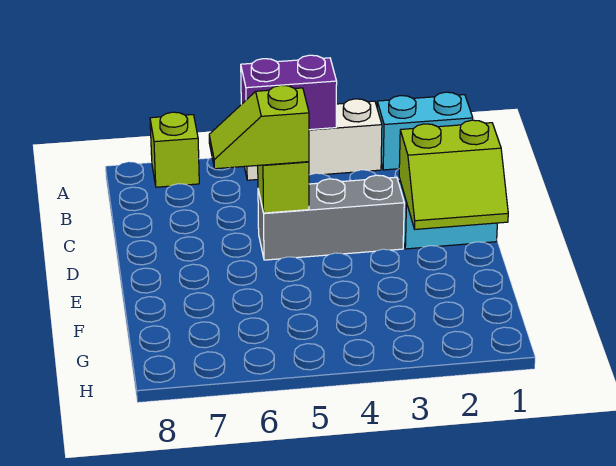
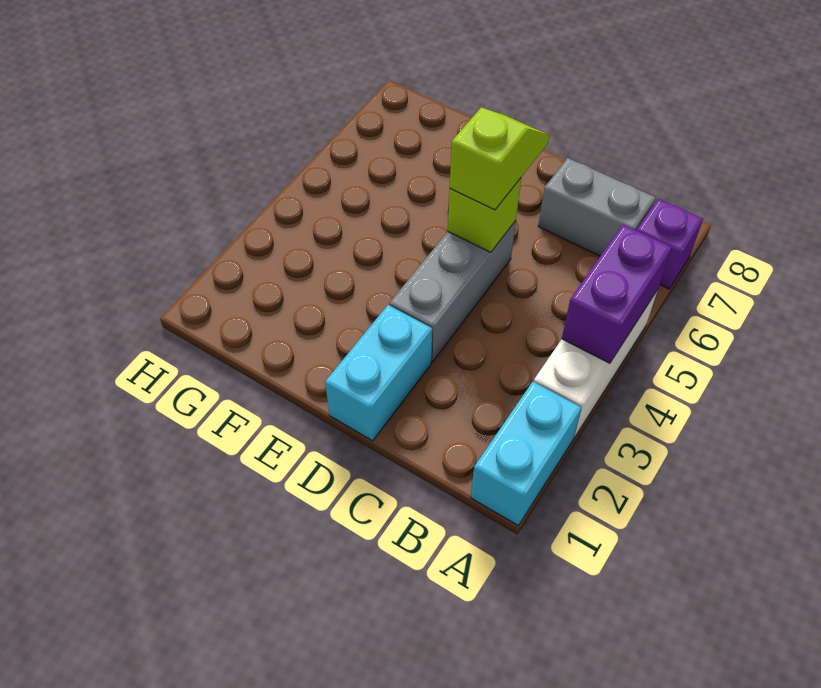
lime 1x1 brick [150,112,199,187] -> purple 1x1 brick [637,199,703,289]
none -> grey 1x2 brick [538,158,656,256]
lime 2x2 slope [399,120,508,229] -> none

